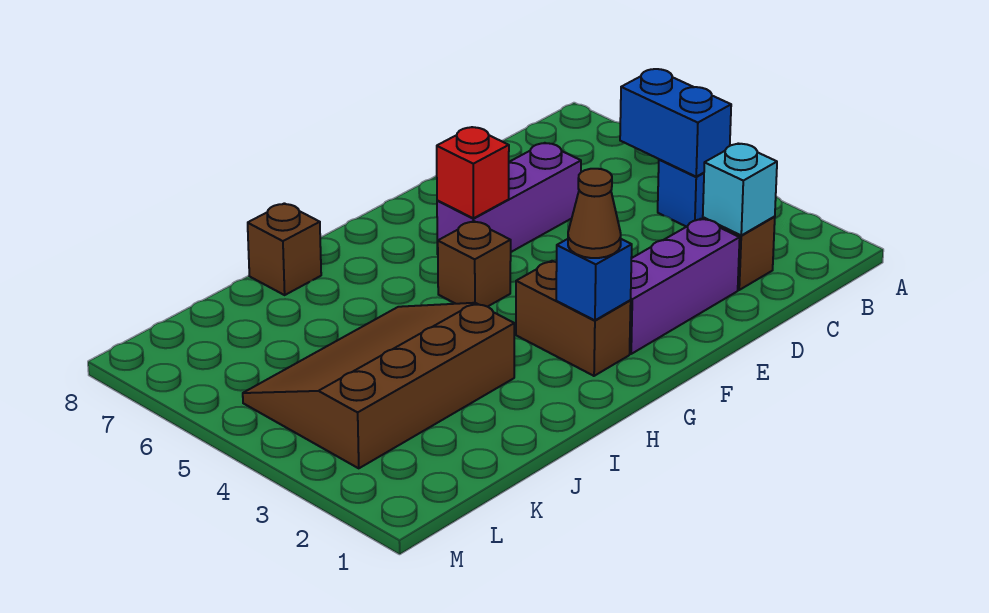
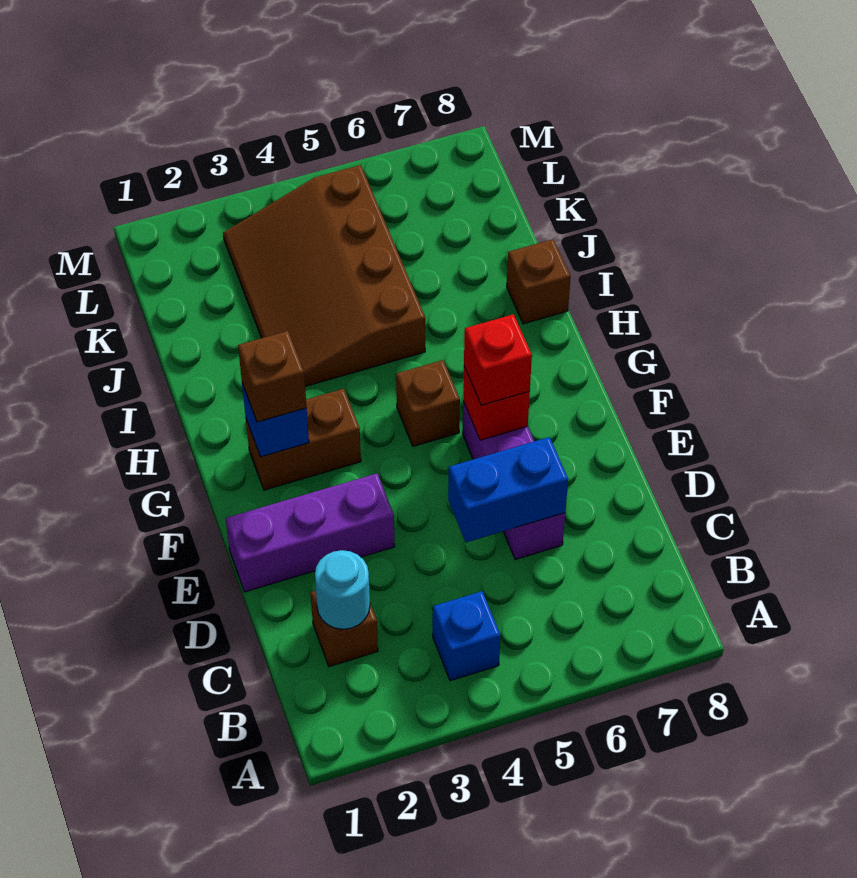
blue 1x2 brick [620,69,731,177] -> blue 1x2 brick moved to [448,437,568,542]
cyan 1x1 brick [703,143,777,235] -> cyan 1x1 round brick [315,550,370,629]
purple 1x3 brick [630,219,740,354] -> purple 1x3 brick turned to [226,473,395,592]
none -> red 1x1 brick [464,314,532,405]
brown 1x1 cone [568,169,621,258] -> brown 1x1 brick [238,331,307,422]
brown 3x4 slope [243,303,514,468] -> brown 3x4 slope turned to [223,165,425,386]

